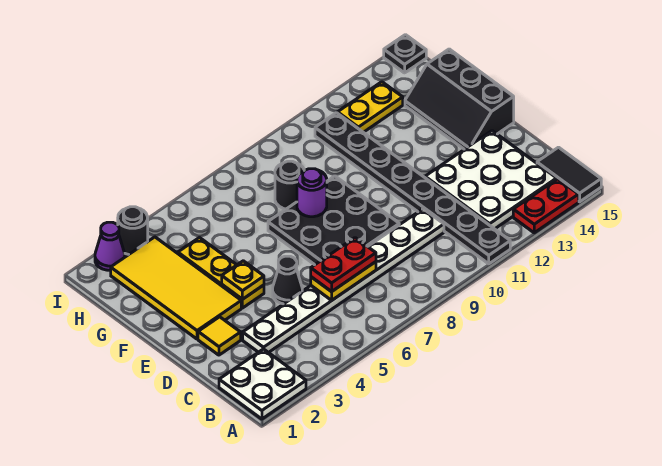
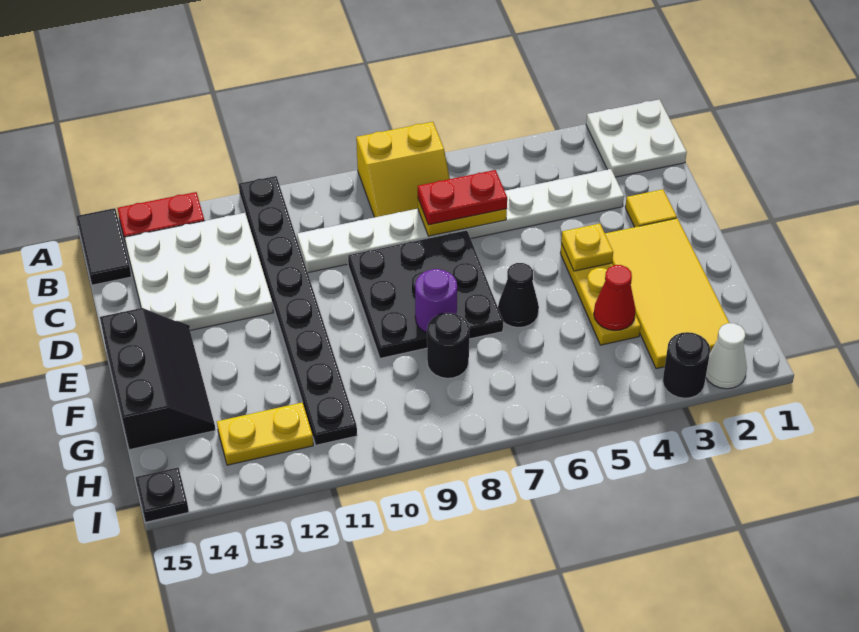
none -> yellow 2x2 slope [356,122,450,217]
black 1x1 cone [273,256,302,304] -> black 1x1 cone moved to [498,263,539,327]
none -> red 1x1 cone [594,265,636,330]
purple 1x1 cone [95,222,125,270] -> white 1x1 cone [706,323,747,389]

